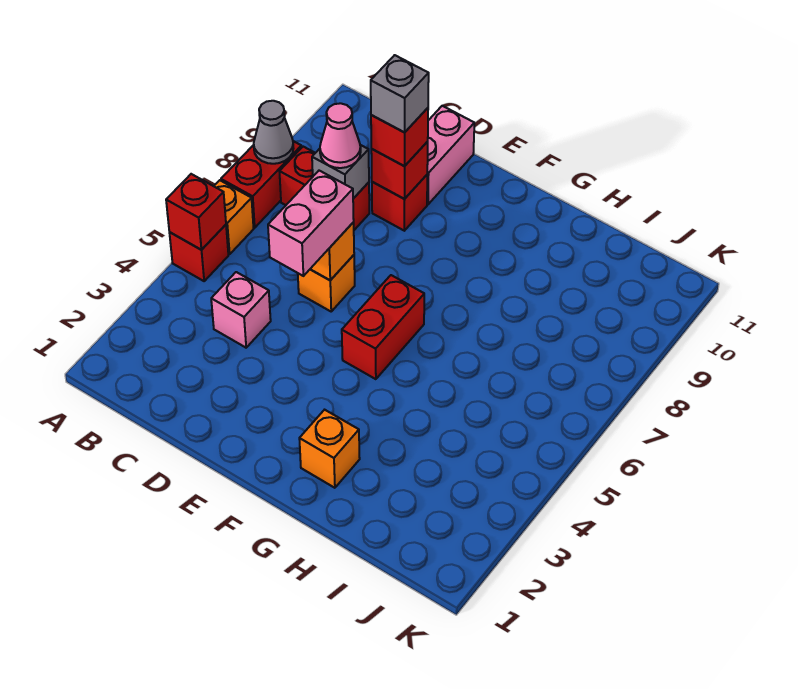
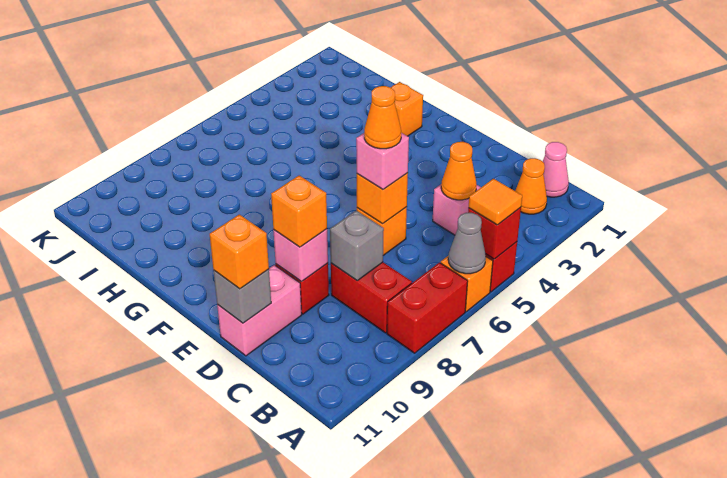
none -> orange 1x1 tile [469,179,522,225]
grey 1x1 cone [254,101,293,164] -> grey 1x1 cone moved to [448,213,486,274]
none -> orange 1x1 cone [515,158,547,214]
none -> orange 1x1 cone [441,142,477,200]
pink 1x1 cone [320,103,361,168] -> pink 1x1 cone moved to [542,142,569,197]
pink 1x2 brick [268,171,354,276] -> pink 1x1 brick [356,133,409,189]
none -> orange 1x1 cone [364,86,401,149]
red 1x1 brick [371,142,428,199] -> pink 1x1 brick [273,229,328,282]
red 1x1 brick [371,108,428,166] -> orange 1x1 brick [271,176,327,247]
grey 1x1 brick [371,55,429,132] -> grey 1x1 brick moved to [213,269,271,323]
none -> orange 1x1 brick [210,214,269,289]
red 1x2 brick [342,275,424,379] -> none

